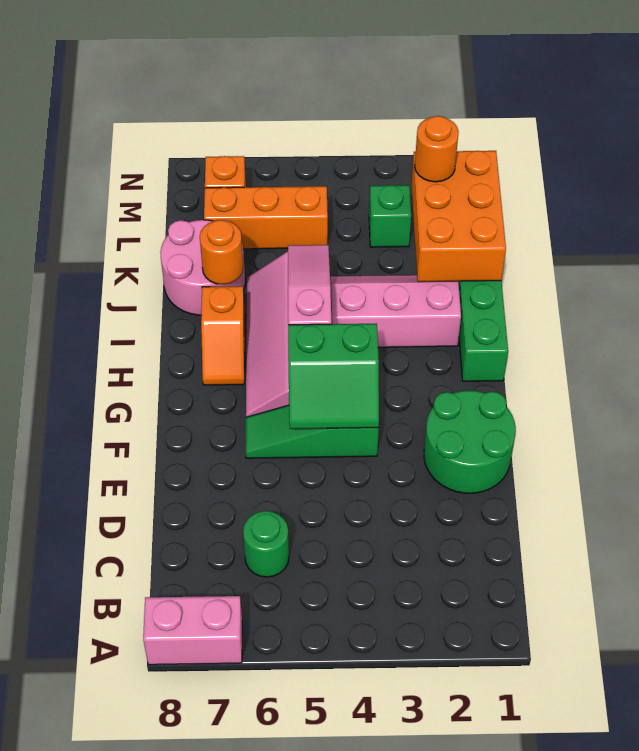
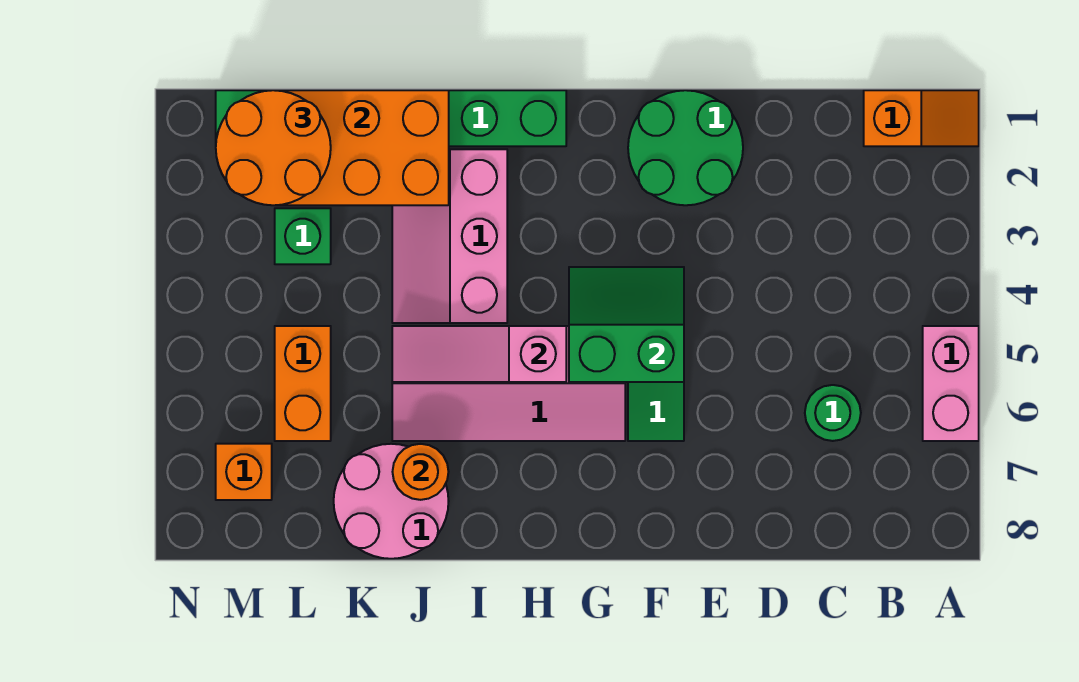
pink 1x2 brick [143,596,242,665] -> pink 1x2 brick moved to [923,326,979,441]
green 2x2 slope [288,324,379,429] -> green 2x2 slope turned to [569,267,684,382]
orange 1x2 slope [201,286,245,385] -> orange 1x2 slope moved to [864,90,979,146]
orange 1x1 round brick [415,116,459,182] -> orange 2x2 round brick [216,90,331,205]
orange 1x3 brick [204,186,328,249] -> orange 1x2 brick [275,326,331,441]

